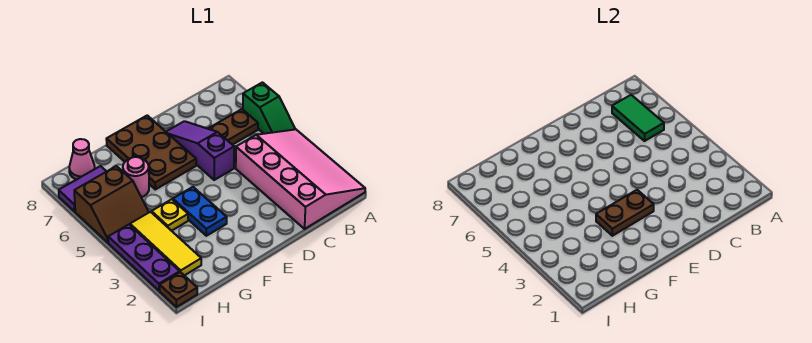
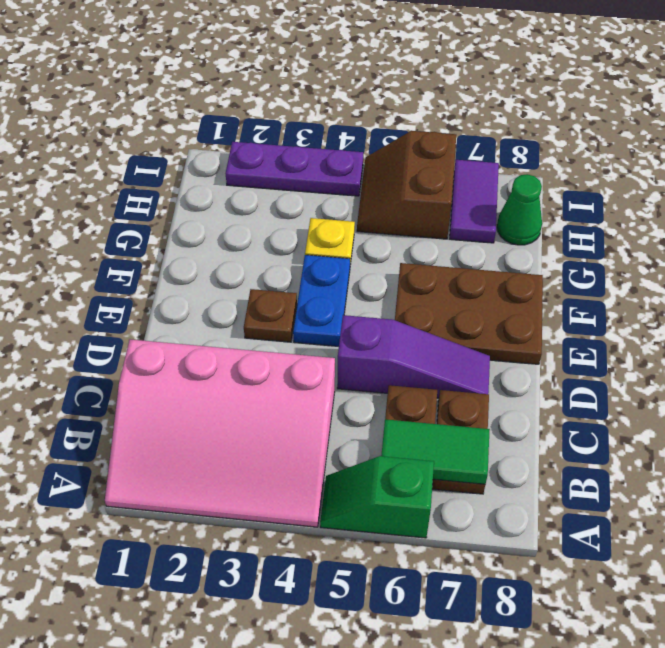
brown 1x2 plate [596,190,654,236] -> brown 1x2 plate moved to [432,390,489,494]
blue 1x2 plate [173,187,227,236] -> blue 1x2 plate turned to [293,255,350,346]
pink 1x1 round brick [123,157,149,197] -> none
yellow 1x3 tile [130,212,201,276] -> none
pink 1x1 cone [69,139,95,179] -> green 1x1 cone [497,174,542,245]
brown 1x1 plate [160,272,197,307] -> brown 1x1 plate moved to [244,289,297,342]

